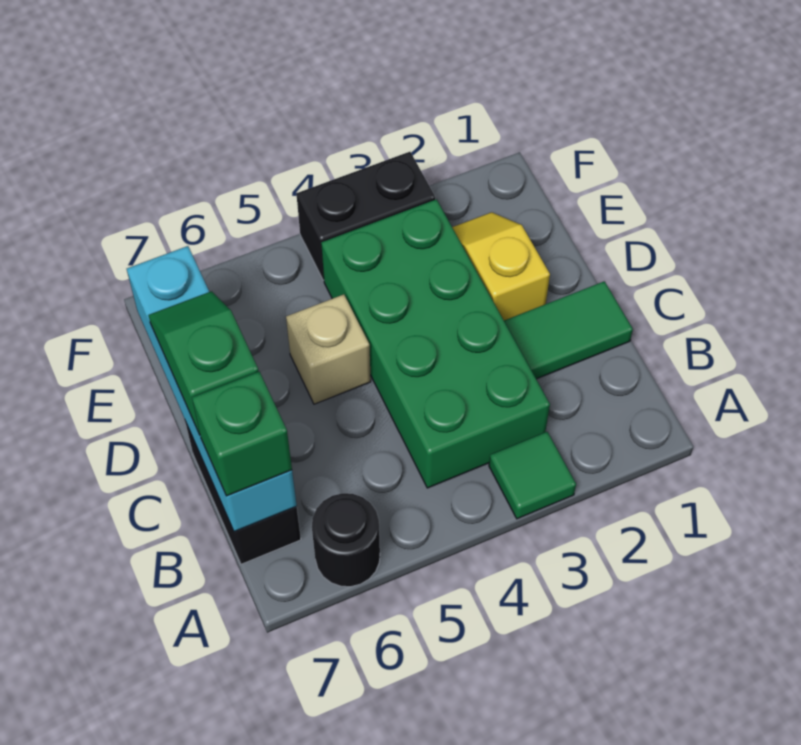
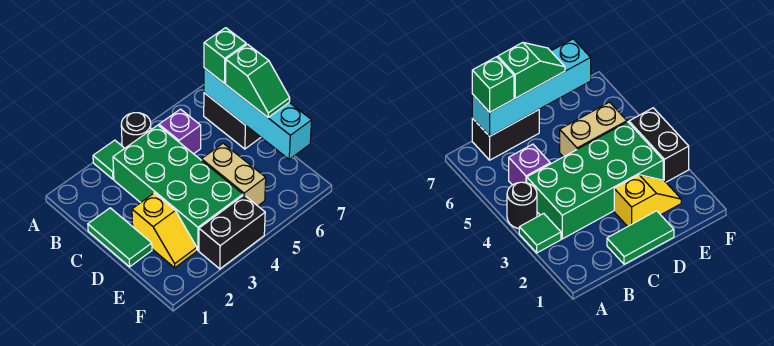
black 1x1 round brick [312,493,380,587] -> black 1x1 round brick moved to [121,113,151,148]
none -> purple 1x1 brick [159,109,201,154]
green 1x2 tile [504,281,633,379] -> green 1x2 tile turned to [88,208,152,267]
tan 1x1 brick [286,294,371,404] -> tan 1x2 brick [202,143,266,206]

